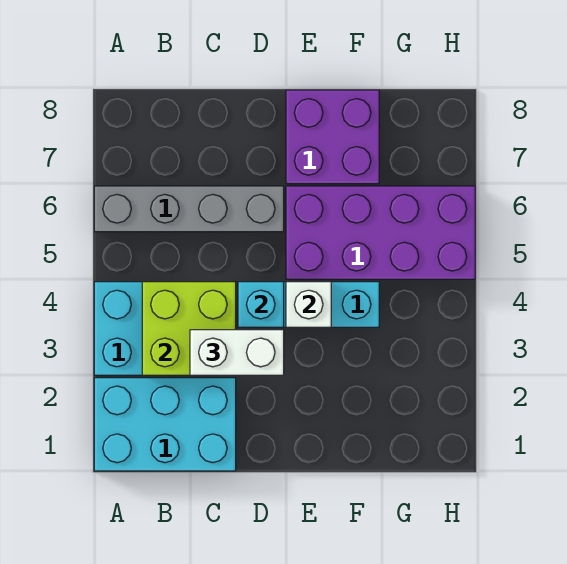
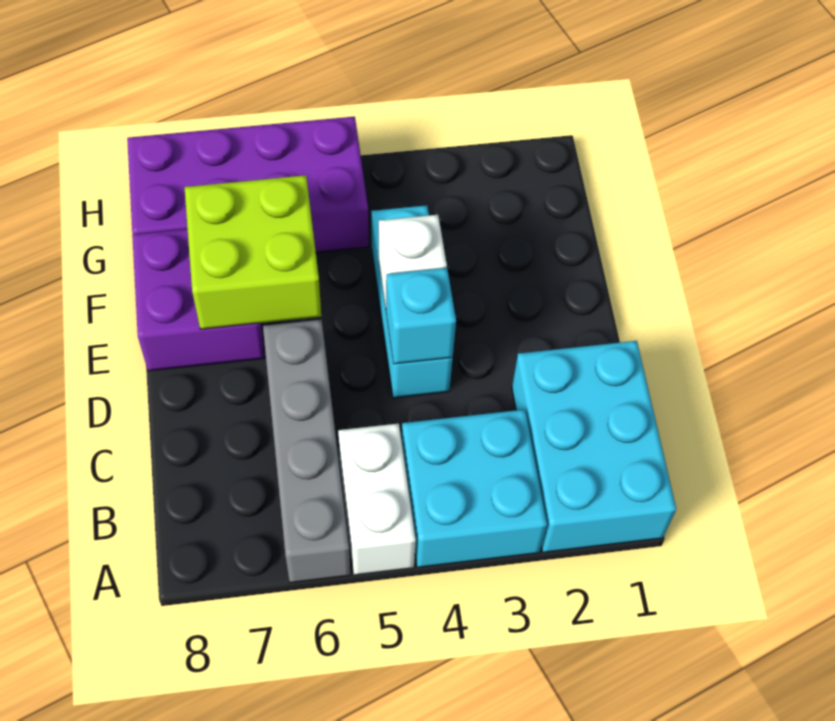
lime 2x2 brick [142,282,236,375] -> lime 2x2 brick moved to [185,175,321,329]
white 1x2 brick [190,330,284,375] -> white 1x2 brick moved to [338,424,416,575]
purple 2x4 brick [286,186,475,279] -> purple 2x4 brick turned to [127,117,369,252]

